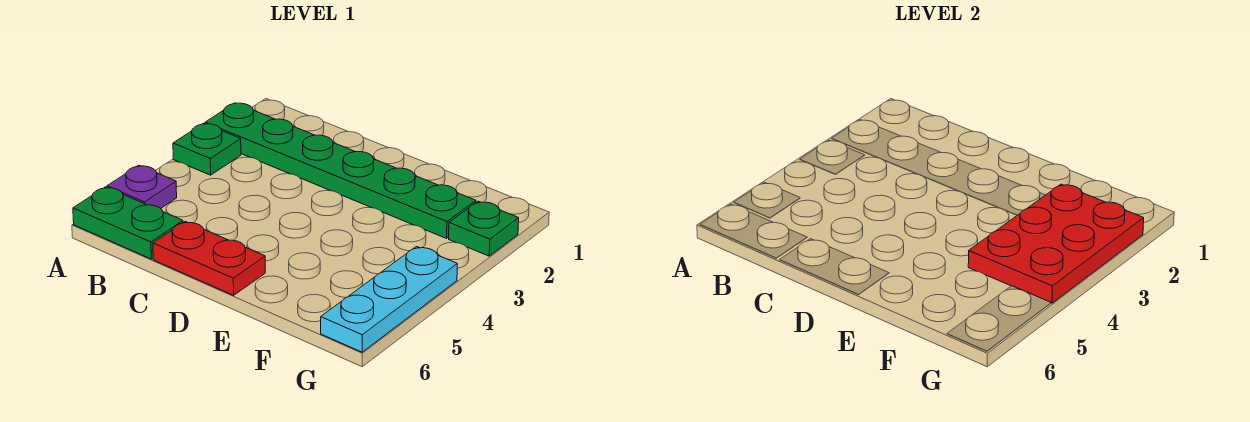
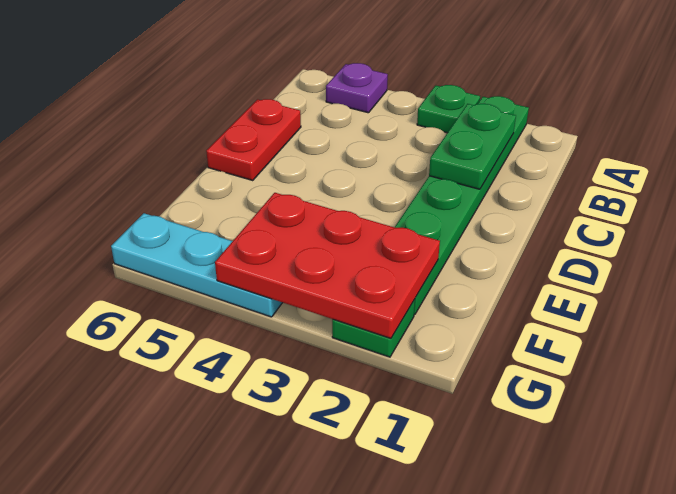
green 1x2 plate [73,187,183,259] -> green 1x2 plate moved to [429,104,516,189]

